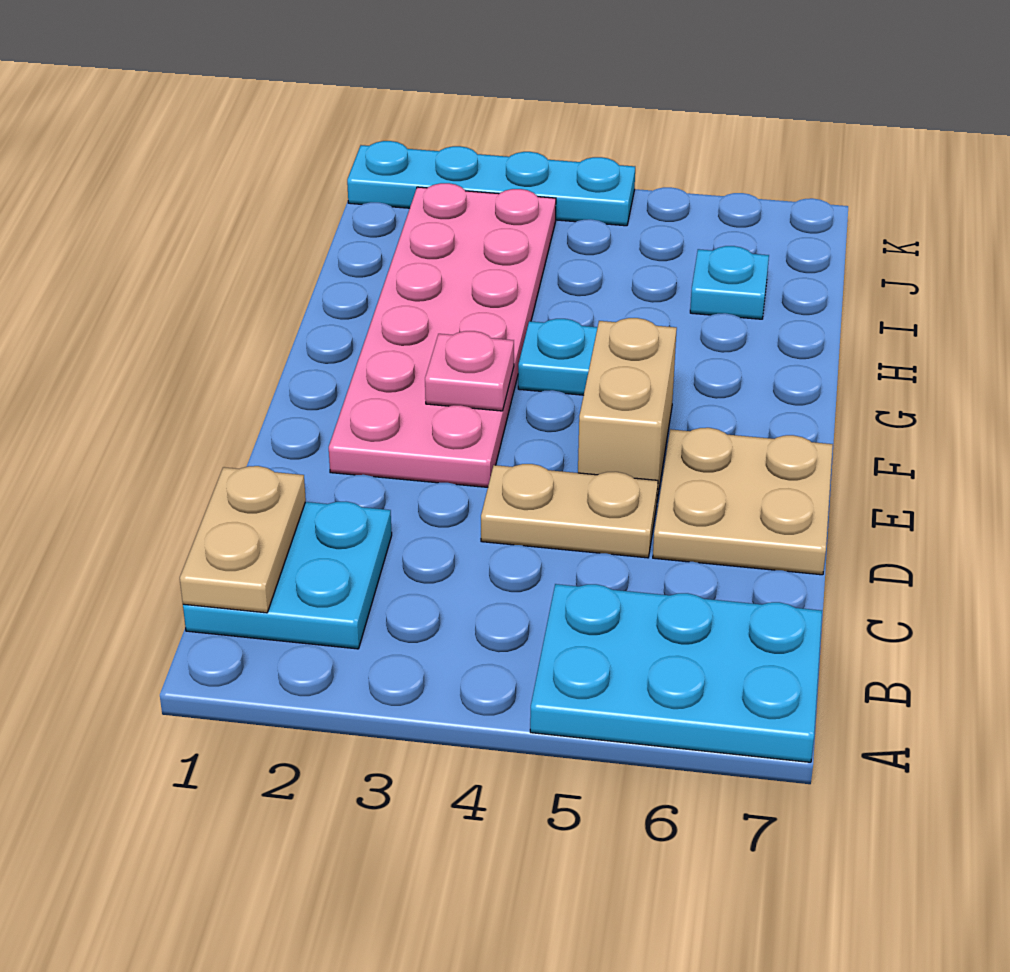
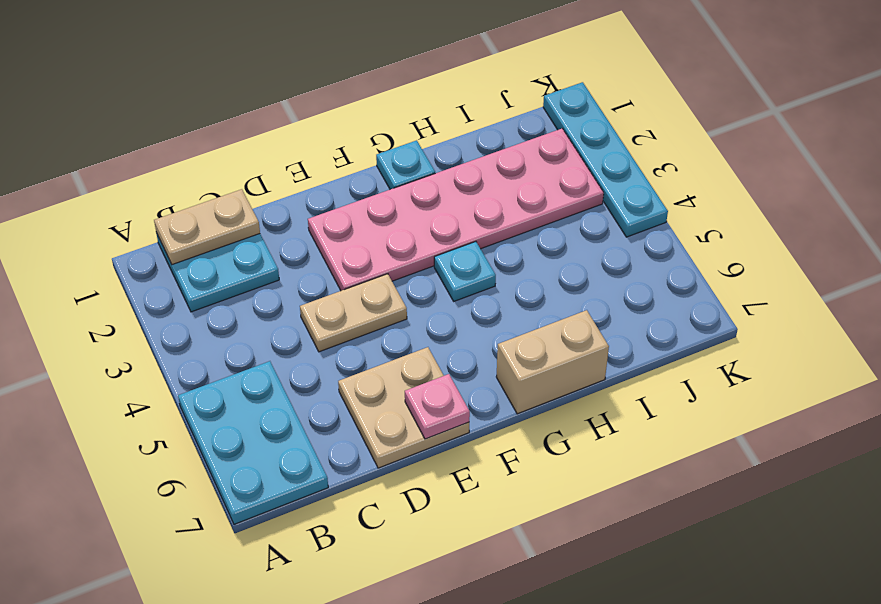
tan 1x2 plate [481,464,658,558] -> tan 1x2 plate turned to [300,274,407,352]
tan 1x2 brick [578,318,677,500] -> tan 1x2 brick moved to [496,310,609,414]
pink 1x1 plate [425,331,514,411] -> pink 1x1 plate moved to [405,374,470,439]
cyan 1x1 plate [690,246,769,319] -> cyan 1x1 plate moved to [376,140,435,189]

